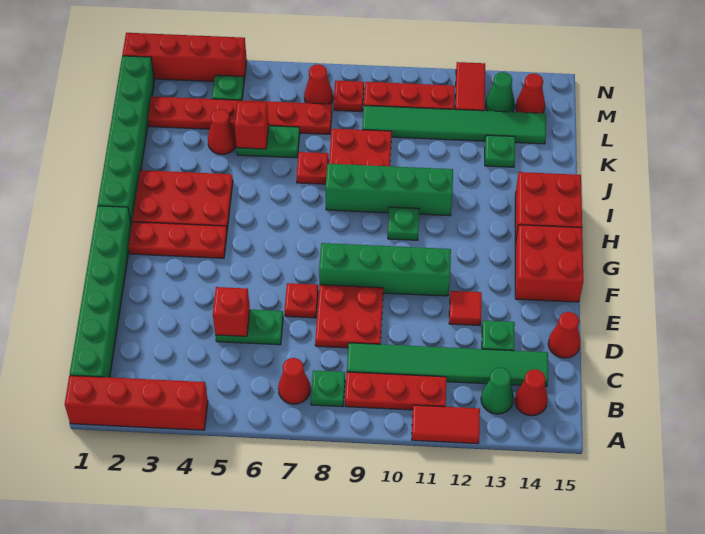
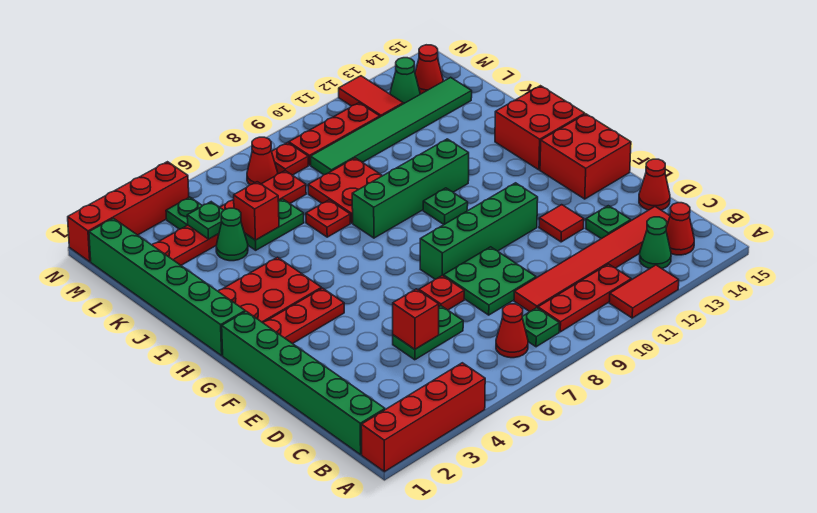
green 1x6 tile [347,343,548,387] -> red 1x6 tile [514,207,670,312]
red 2x2 plate [315,285,383,348] -> green 2x2 plate [443,247,536,315]
red 1x1 cone [208,109,237,154] -> green 1x1 cone [216,208,248,261]
green 1x1 plate [485,135,515,167] -> green 1x1 plate moved to [187,202,224,239]

